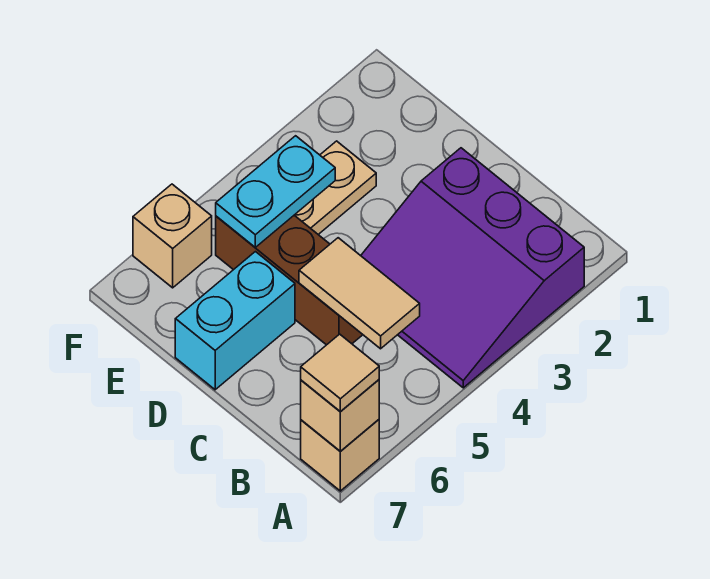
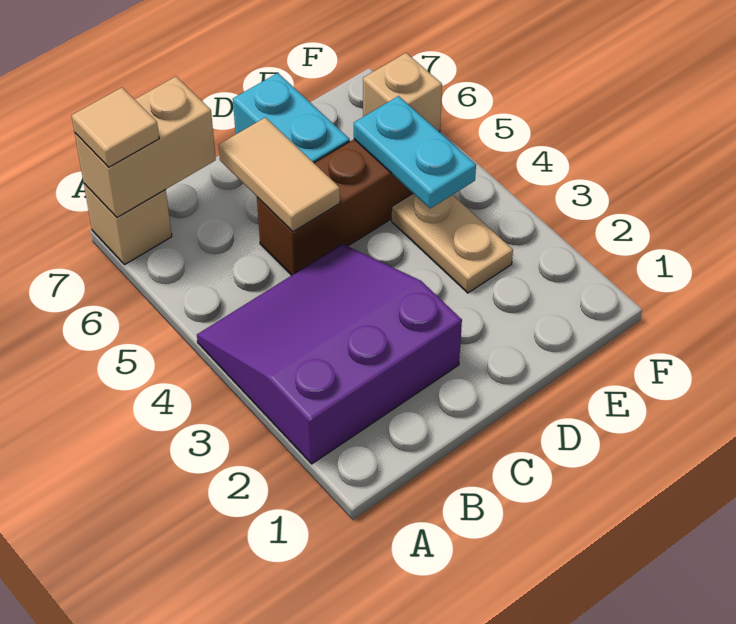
tan 1x1 brick [301,380,379,451] -> tan 1x2 brick [75,77,216,217]
tan 1x2 tile [299,238,420,349] -> tan 1x2 tile turned to [219,117,340,232]

